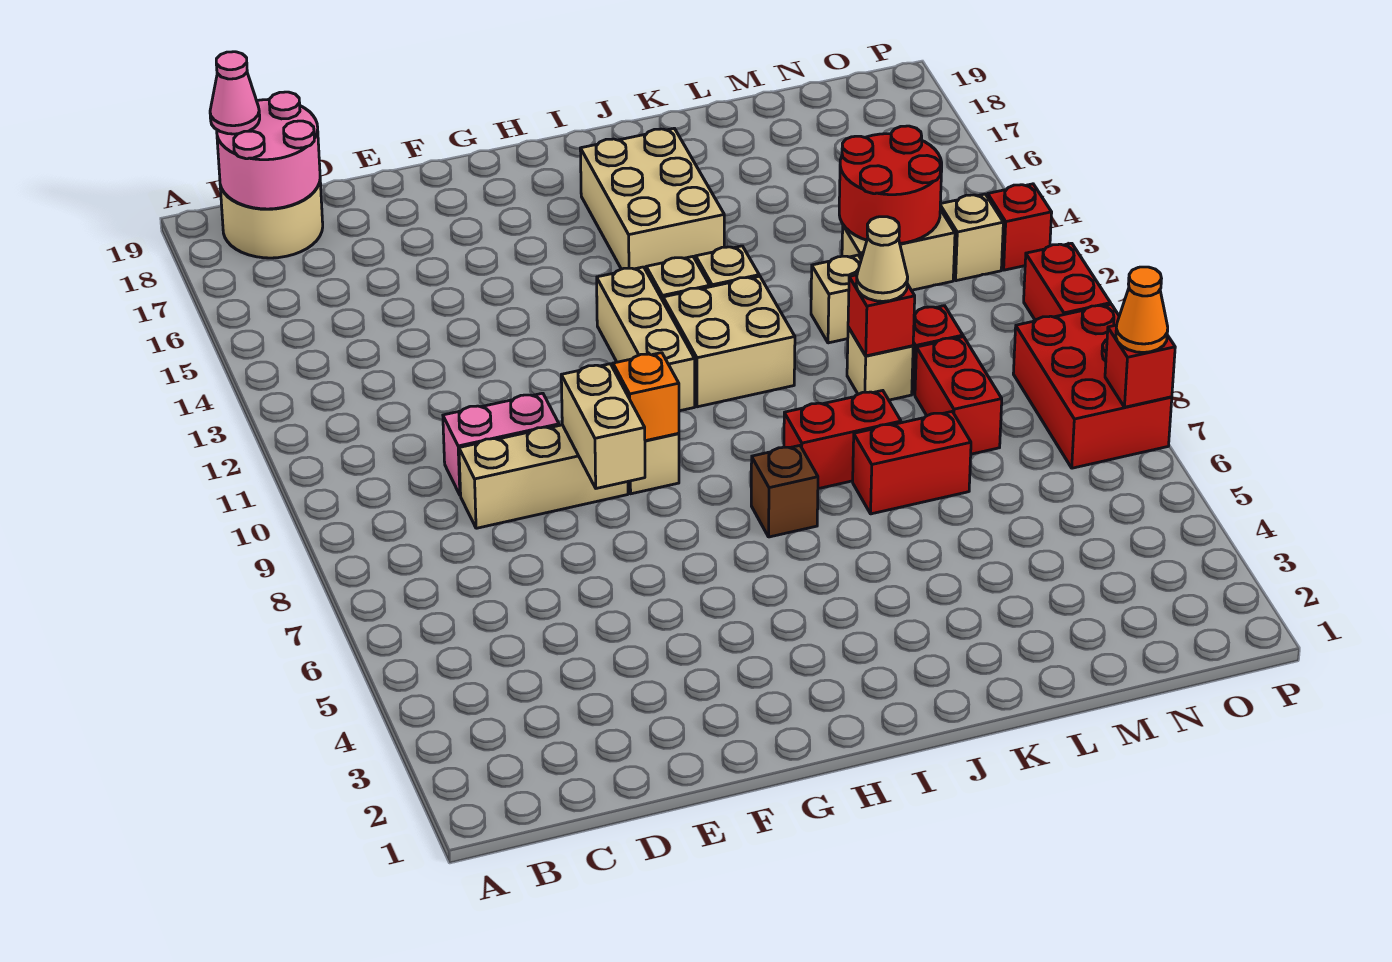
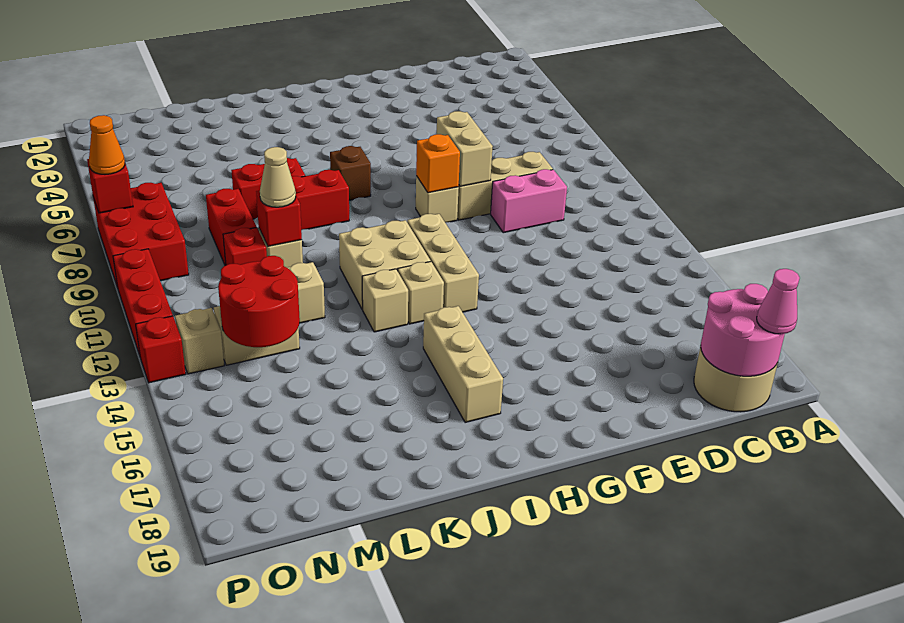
tan 2x3 brick [580,128,724,270] -> tan 1x3 brick [423,306,503,423]
red 1x2 brick [1024,243,1111,321] -> red 1x3 brick [113,249,173,355]

